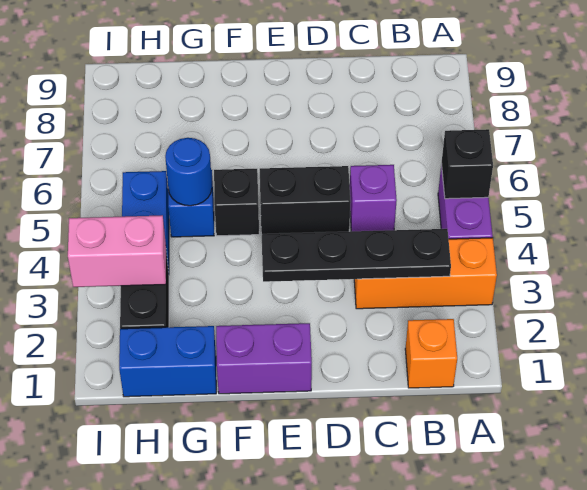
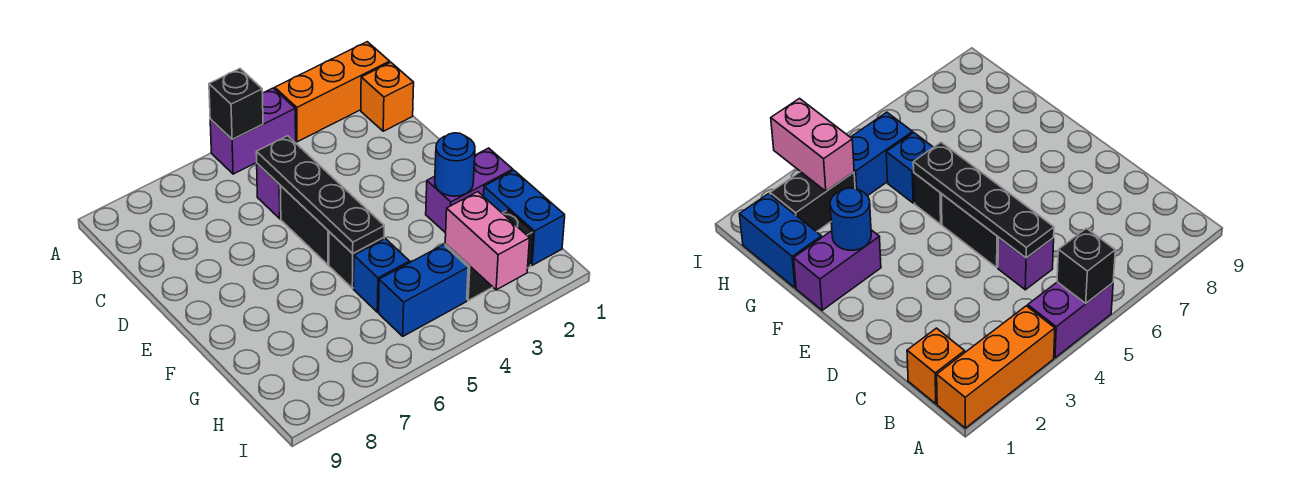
orange 1x3 brick [354,238,497,309] -> orange 1x3 brick turned to [275,42,390,142]
black 1x4 plate [262,229,451,282] -> black 1x4 plate moved to [256,136,384,253]
purple 1x2 brick [216,323,312,394] -> purple 1x2 brick turned to [426,148,513,233]
blue 1x1 round brick [165,138,212,206] -> blue 1x1 round brick moved to [435,133,475,196]

